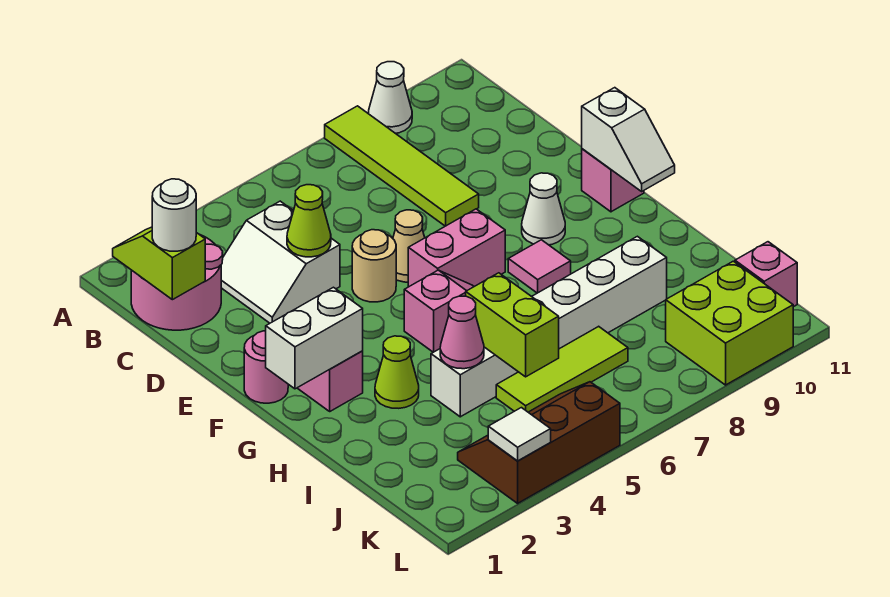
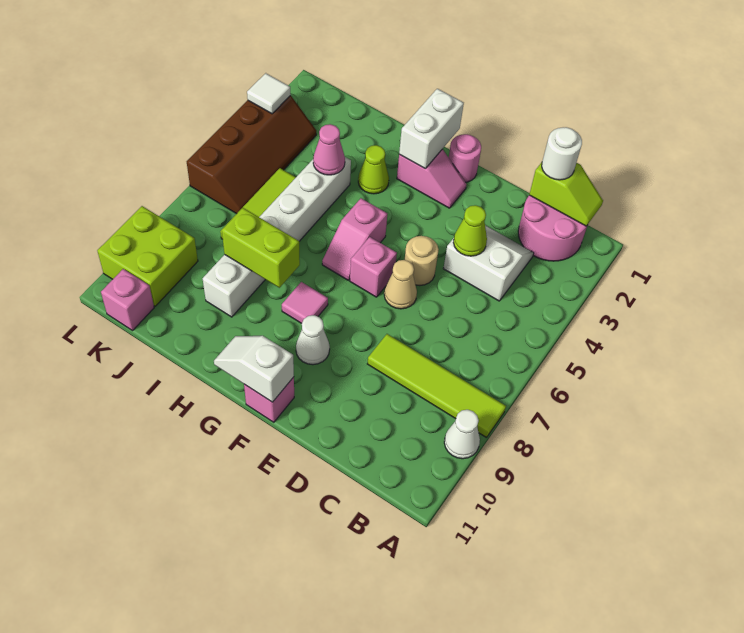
pink 1x2 brick [408,209,505,287] -> pink 1x1 brick [350,237,397,297]
lime 1x2 brick [466,273,559,377] -> lime 1x2 brick moved to [222,208,300,288]
brown 2x3 slope [458,382,620,503] -> brown 2x4 slope [187,96,316,214]

